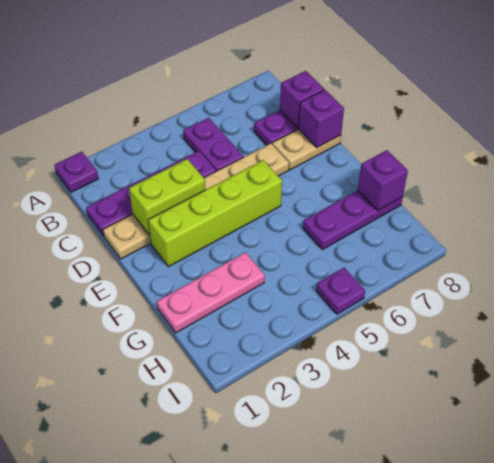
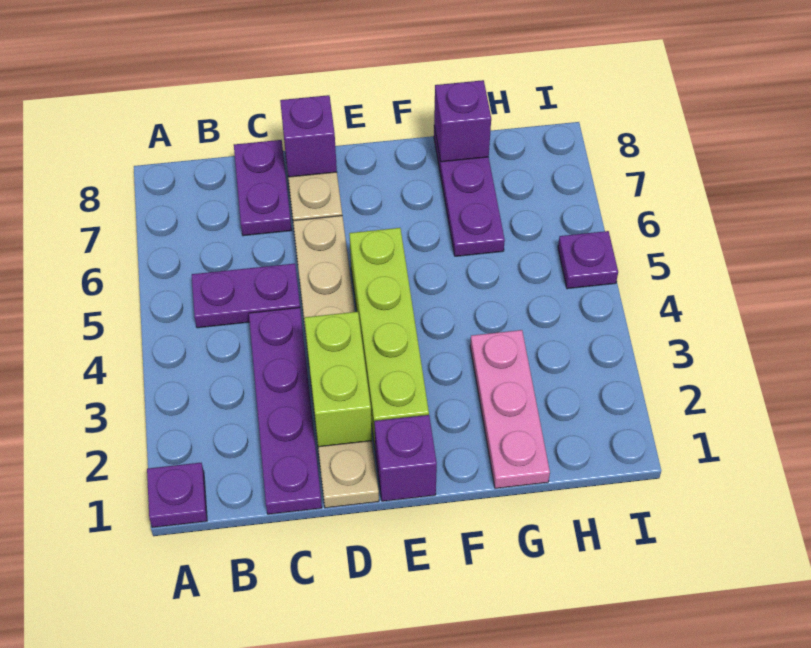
purple 1x1 brick [280,71,324,128] -> purple 1x1 brick moved to [374,415,437,501]

